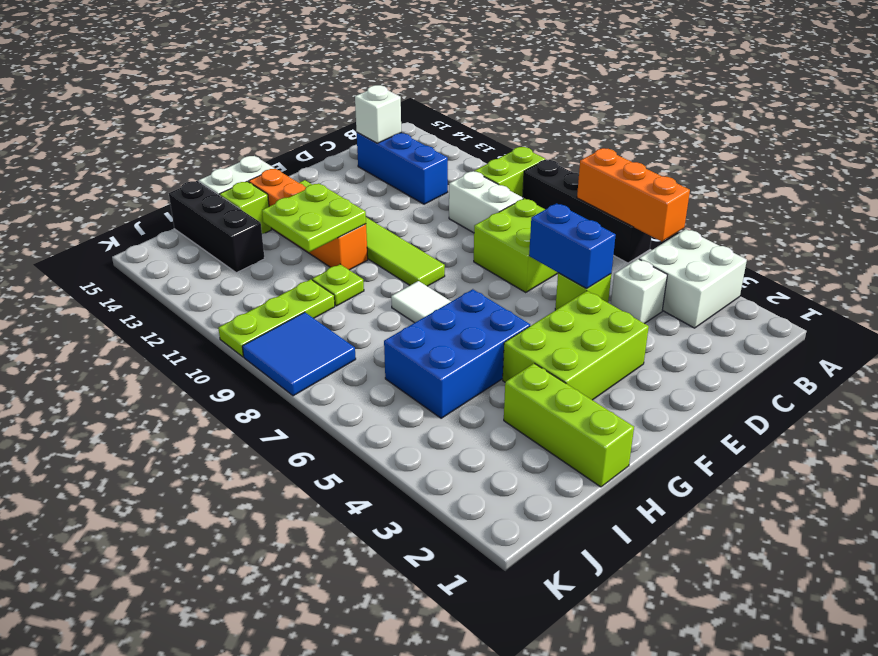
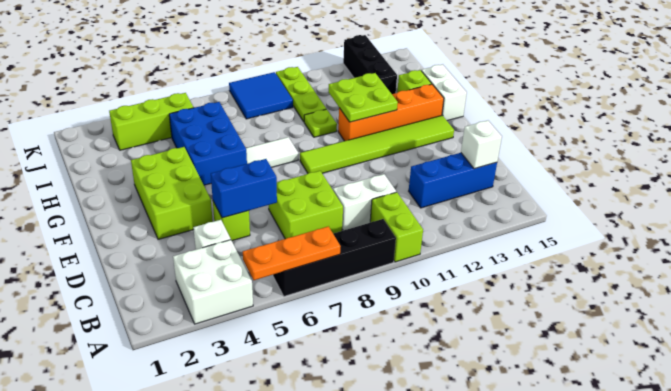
orange 1x3 brick [577,148,690,241] -> orange 1x3 plate [243,226,341,280]
lime 1x3 brick [504,363,634,487] -> lime 1x3 brick moved to [109,93,193,150]
black 1x3 brick [169,181,265,273] -> black 1x3 brick turned to [343,35,397,94]

